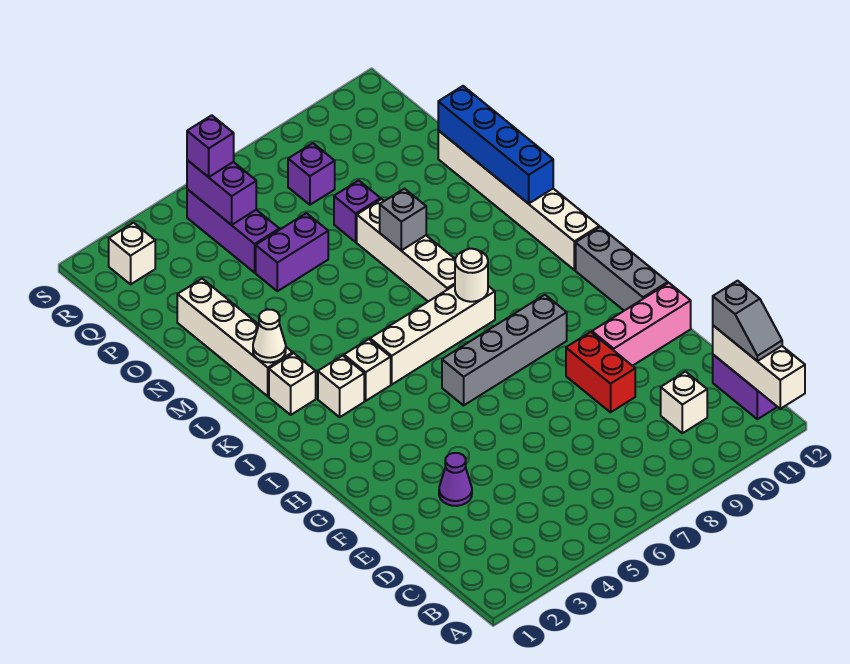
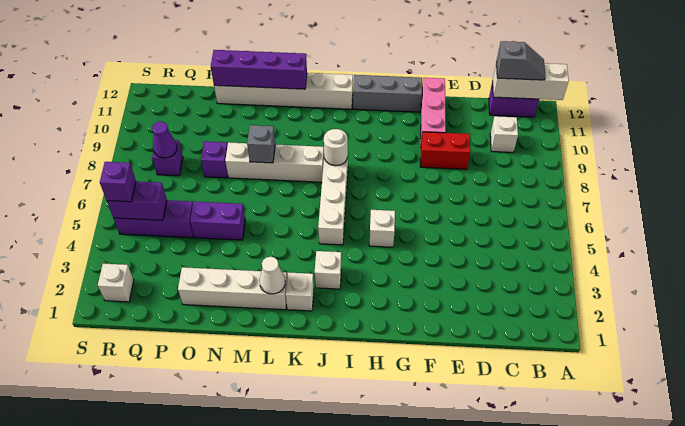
purple 1x1 cone [439,453,472,506] -> purple 1x1 cone moved to [152,121,177,158]
grey 1x4 brick [442,295,567,405] -> none
white 1x1 brick [344,339,391,401] -> white 1x1 brick moved to [369,210,395,247]
blue 1x4 brick [438,86,553,204] -> purple 1x4 brick [211,50,307,89]
purple 1x2 brick [256,213,328,291] -> purple 1x2 brick turned to [190,201,245,240]

